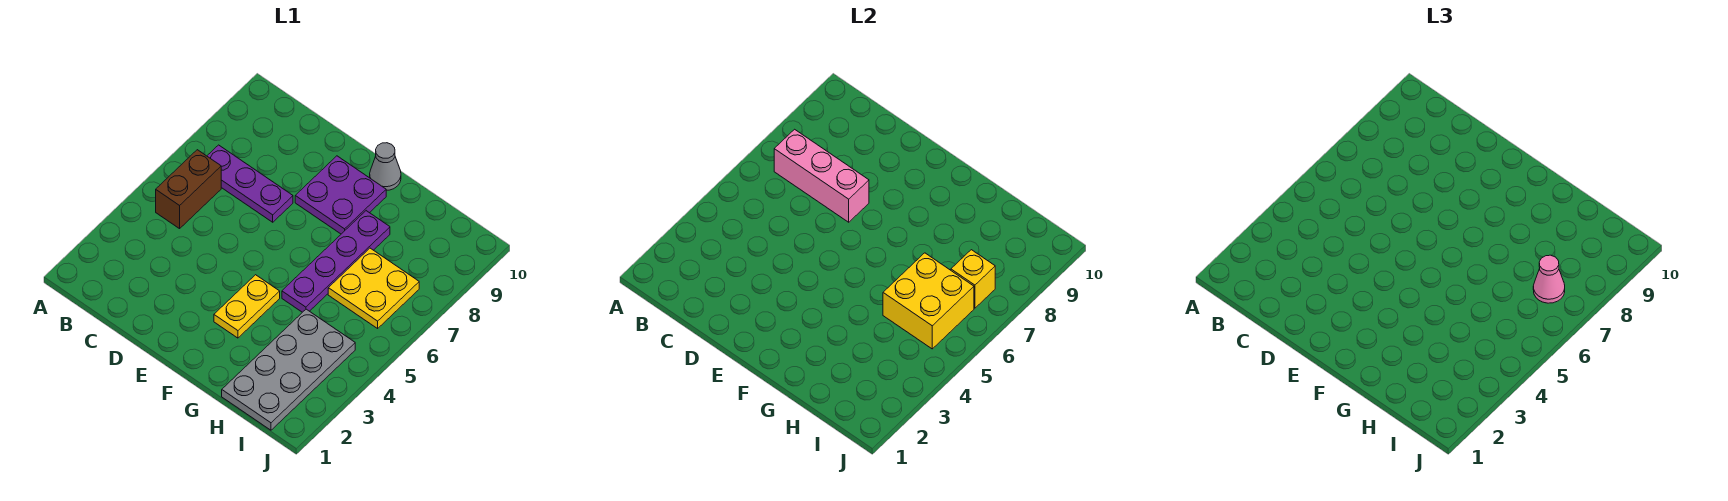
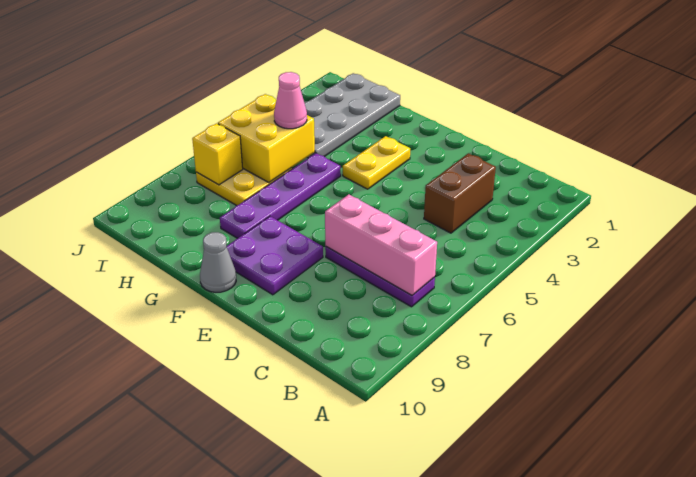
brown 1x2 brick [156,150,221,229] -> brown 1x2 brick moved to [424,153,496,233]
pink 1x1 cone [1533,255,1565,303] -> pink 1x1 cone moved to [274,72,307,129]

